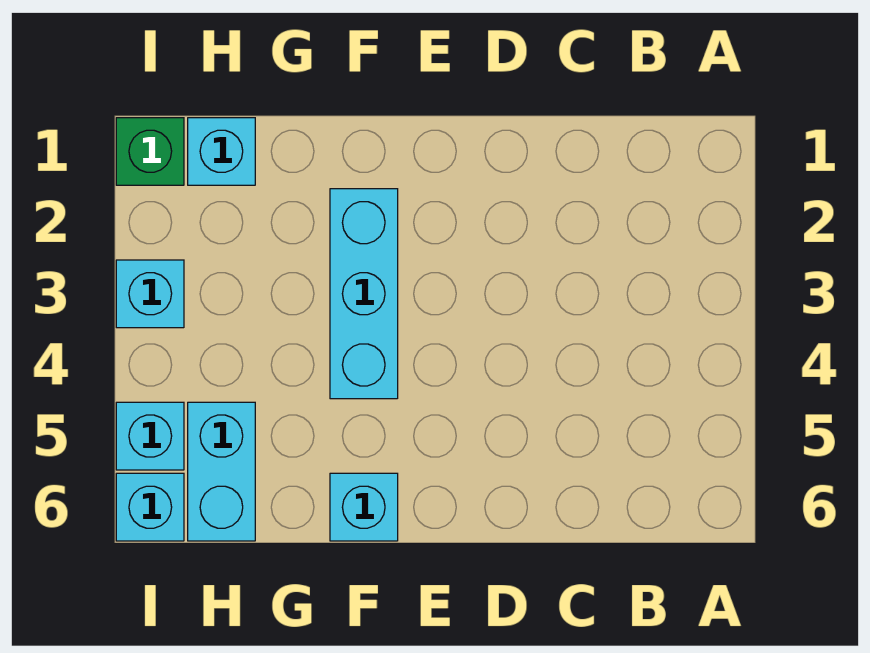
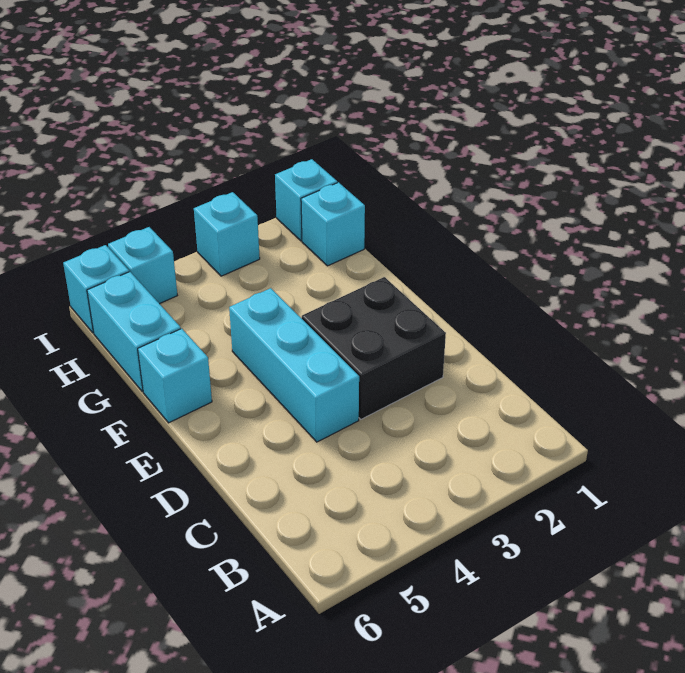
none -> black 2x2 brick [302,277,446,419]
cyan 1x3 brick [330,189,398,399] -> cyan 1x3 brick turned to [229,288,359,442]
cyan 1x2 brick [188,402,255,541] -> cyan 1x2 brick turned to [87,272,181,392]
green 1x1 brick [116,118,184,185] -> cyan 1x1 brick [275,159,337,241]

